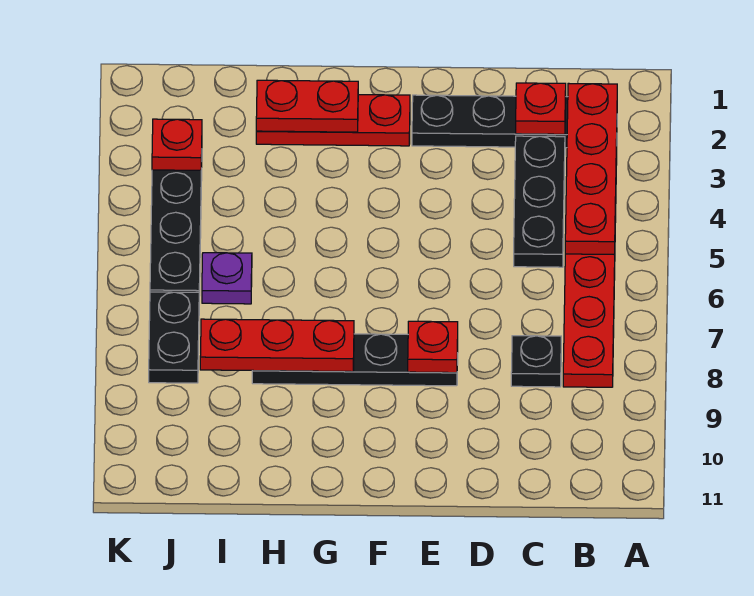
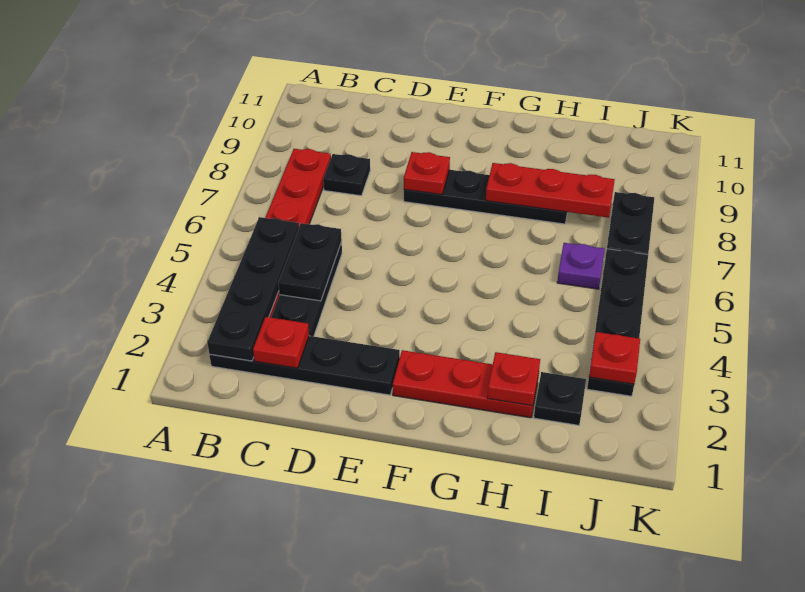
red 1x4 plate [565,83,617,255] -> black 1x4 plate [207,217,299,361]
none -> black 1x2 plate [278,223,342,301]
red 1x2 plate [256,80,358,132] -> red 1x1 plate [487,352,540,406]
none -> black 1x1 plate [534,372,586,425]

